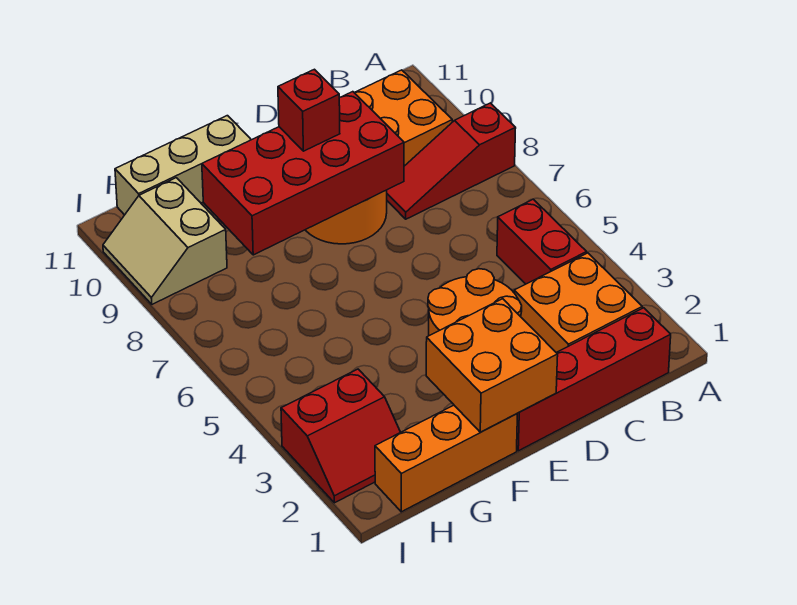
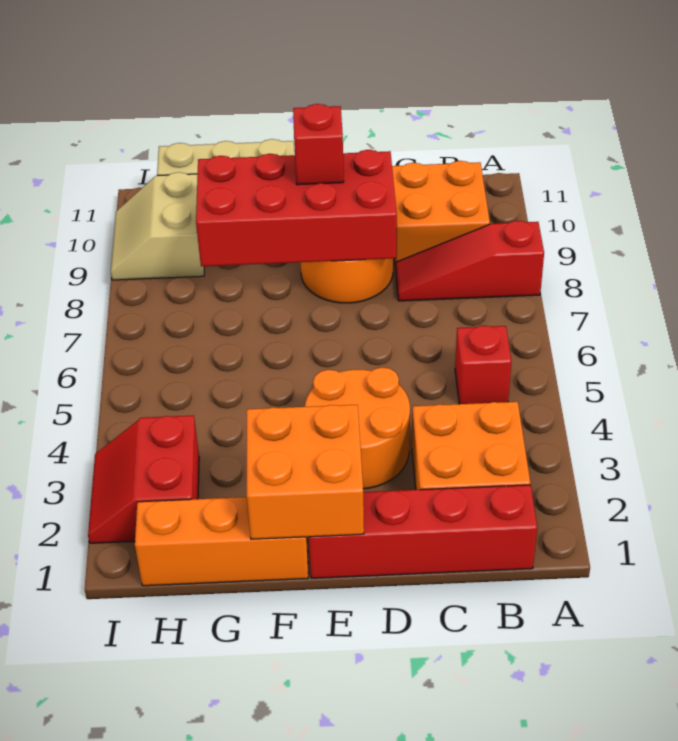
red 1x2 brick [497,199,587,284] -> red 1x1 brick [455,326,511,404]
red 2x2 slope [281,369,400,503] -> red 2x2 slope turned to [88,415,199,543]

